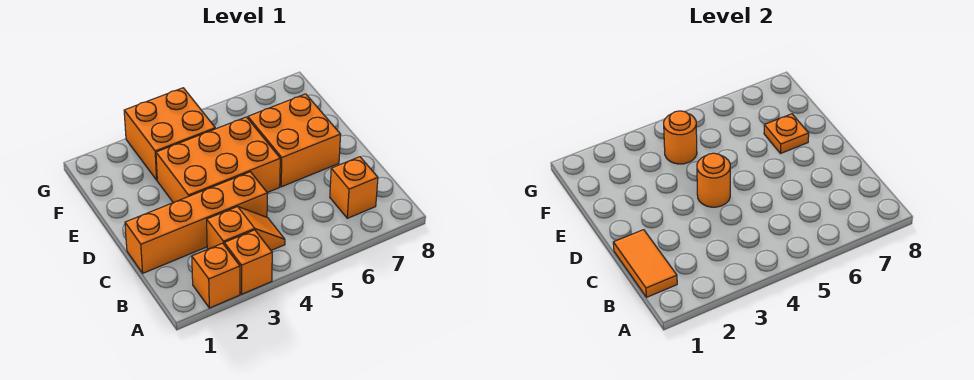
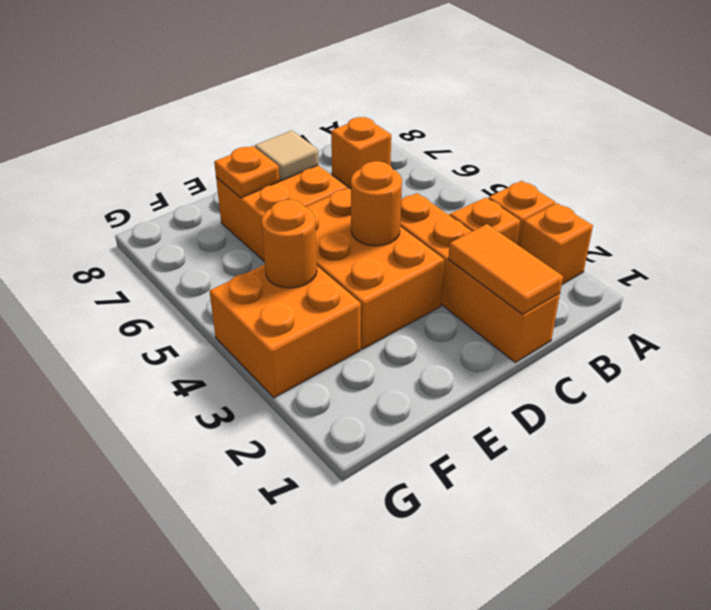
orange 1x2 tile [613,230,677,297] -> orange 1x2 tile turned to [448,224,563,314]
none -> tan 1x1 tile [255,130,318,181]

